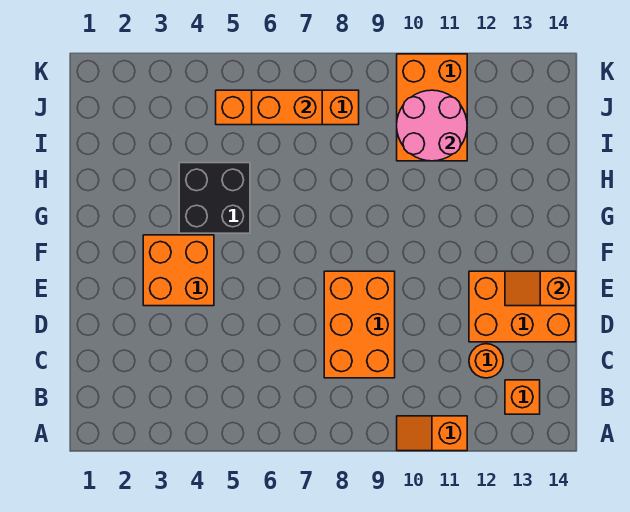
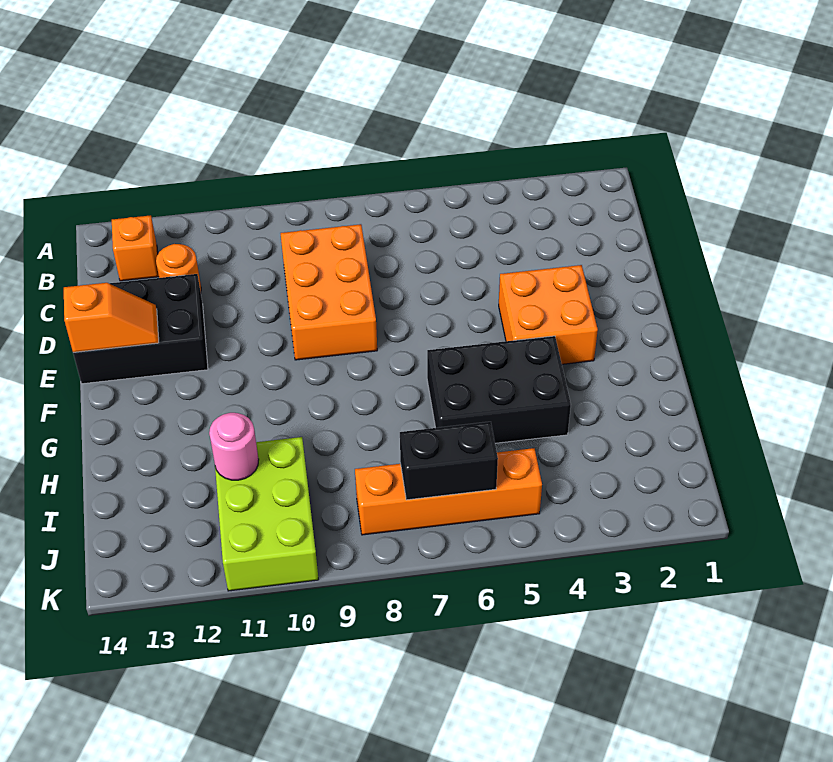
orange 1x2 slope [397,416,467,451] -> none
orange 2x3 brick [469,271,576,342] -> black 2x3 brick [73,274,208,384]
black 2x2 brick [179,163,250,233] -> black 2x3 brick [427,336,571,443]
orange 2x3 brick [397,54,467,161] -> lime 2x3 brick [215,437,319,591]
pink 2x2 round brick [397,90,467,161] -> pink 1x1 round brick [209,413,259,480]
orange 1x2 brick [252,90,322,125] -> black 1x2 brick [400,422,498,500]

